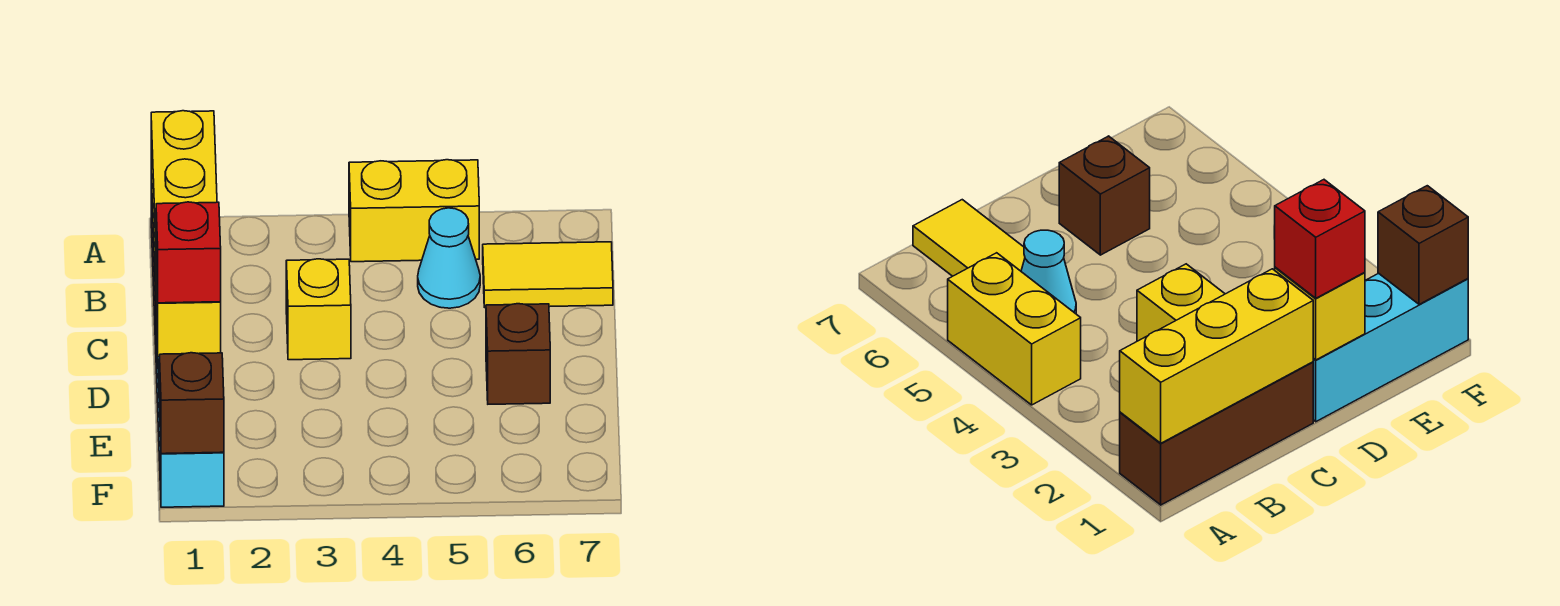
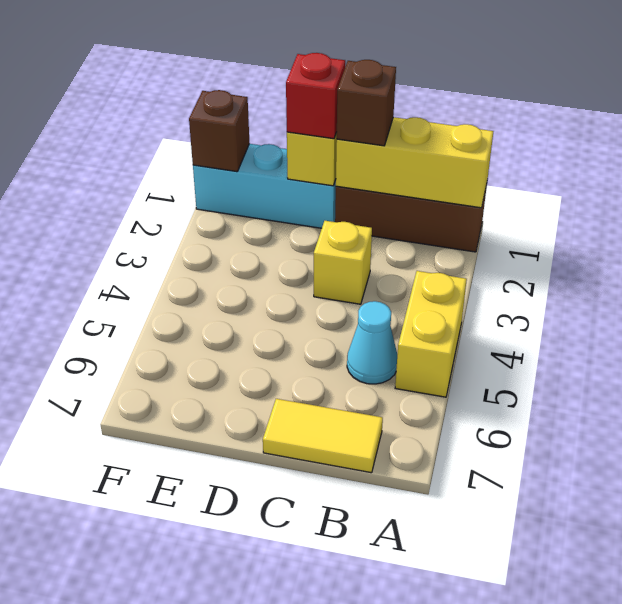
yellow 1x2 tile [483,242,613,308] -> yellow 1x2 tile turned to [263,399,383,473]
brown 1x1 brick [486,304,550,404] -> brown 1x1 brick moved to [336,60,396,146]

